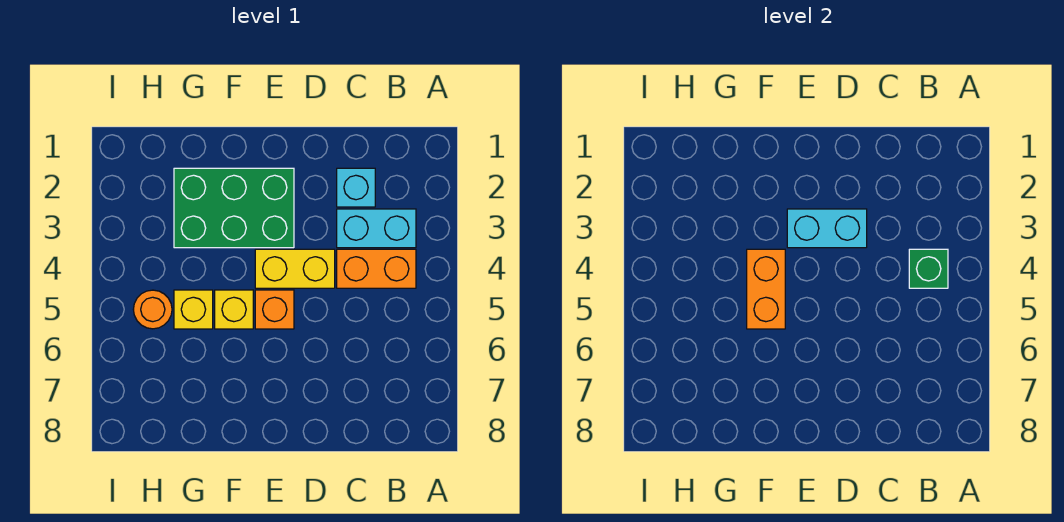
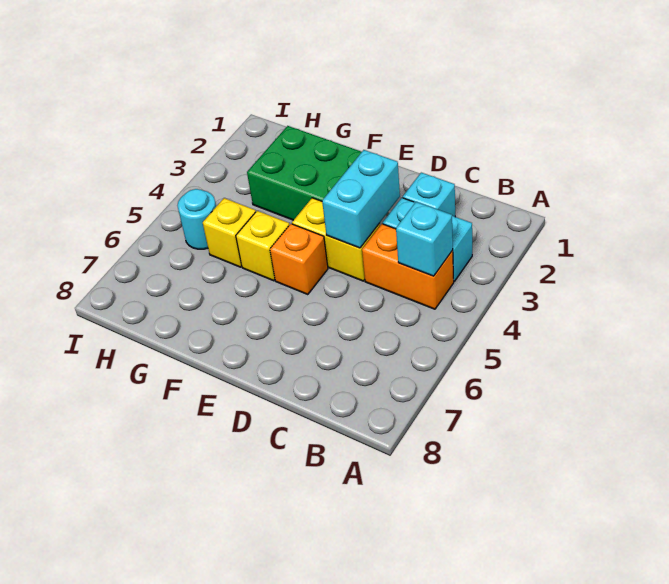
green 1x1 brick [909,249,948,288] -> cyan 1x1 brick [396,202,453,276]
cyan 1x2 brick [787,209,867,248] -> cyan 1x2 brick turned to [322,150,400,248]
orange 1x2 brick [747,249,785,329] -> none
orange 1x1 round brick [133,290,172,329] -> cyan 1x1 round brick [177,189,216,249]

